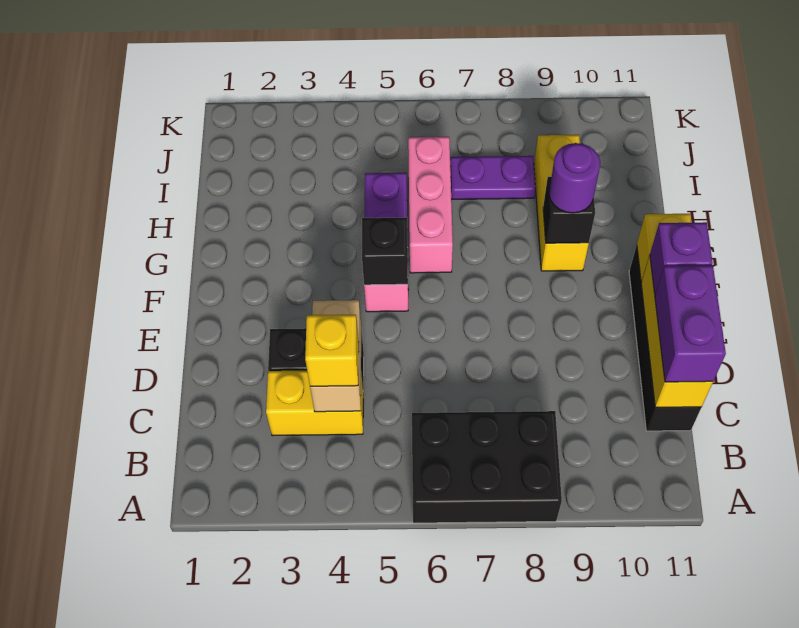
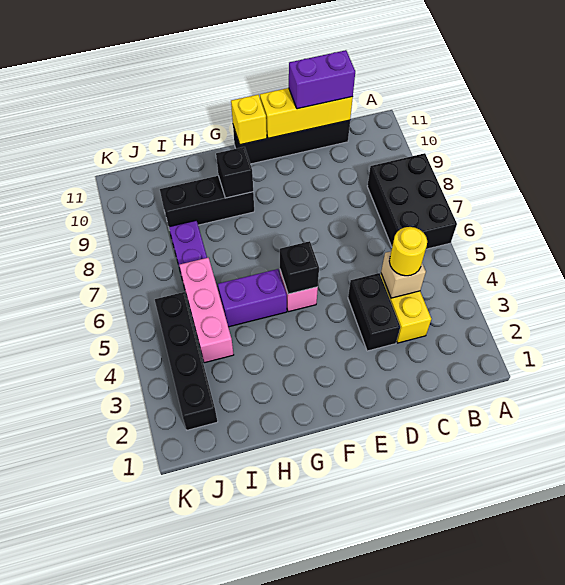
tan 1x2 brick [310,300,361,412] -> tan 1x1 brick [381,251,426,298]
yellow 1x1 brick [305,315,359,386] -> yellow 1x1 round brick [389,227,427,276]
purple 1x1 brick [650,222,713,294] -> none
pink 1x3 brick [408,137,453,273] -> pink 1x3 brick turned to [179,258,234,363]
yellow 1x3 brick [534,135,589,271] -> black 1x3 brick [160,176,254,227]
purple 1x1 round brick [549,143,600,213] -> none
none -> black 1x4 brick [155,292,218,430]

